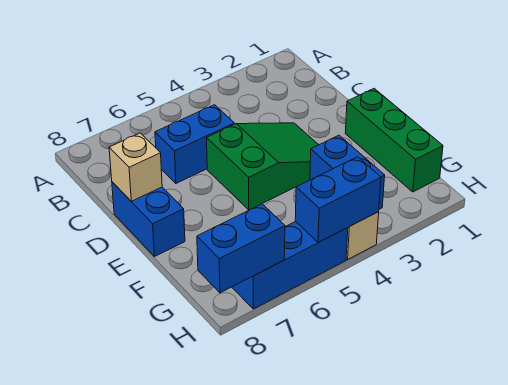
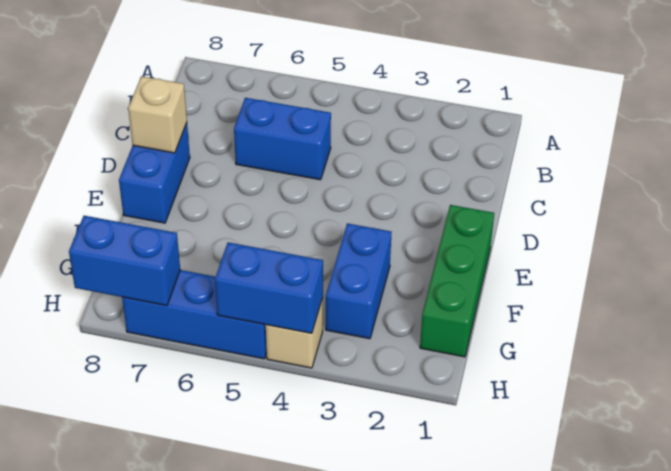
green 2x3 slope [207,123,318,210] -> none

